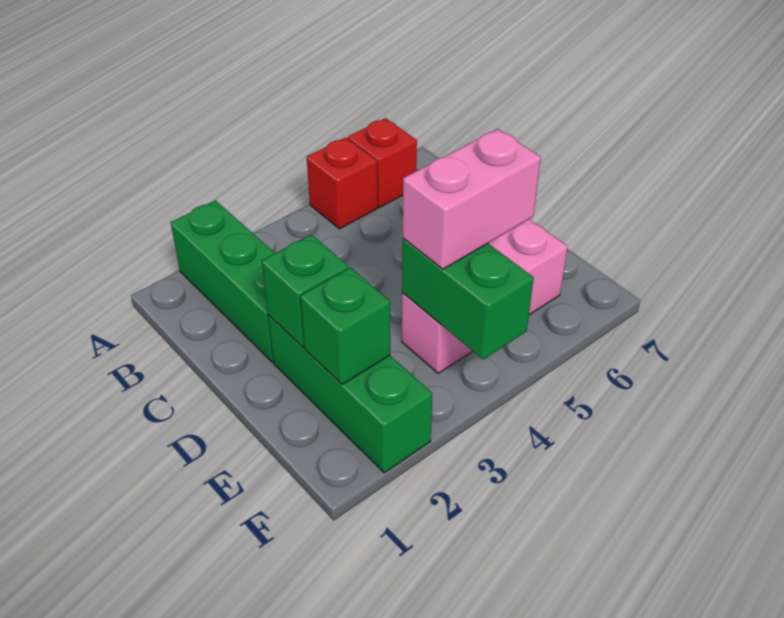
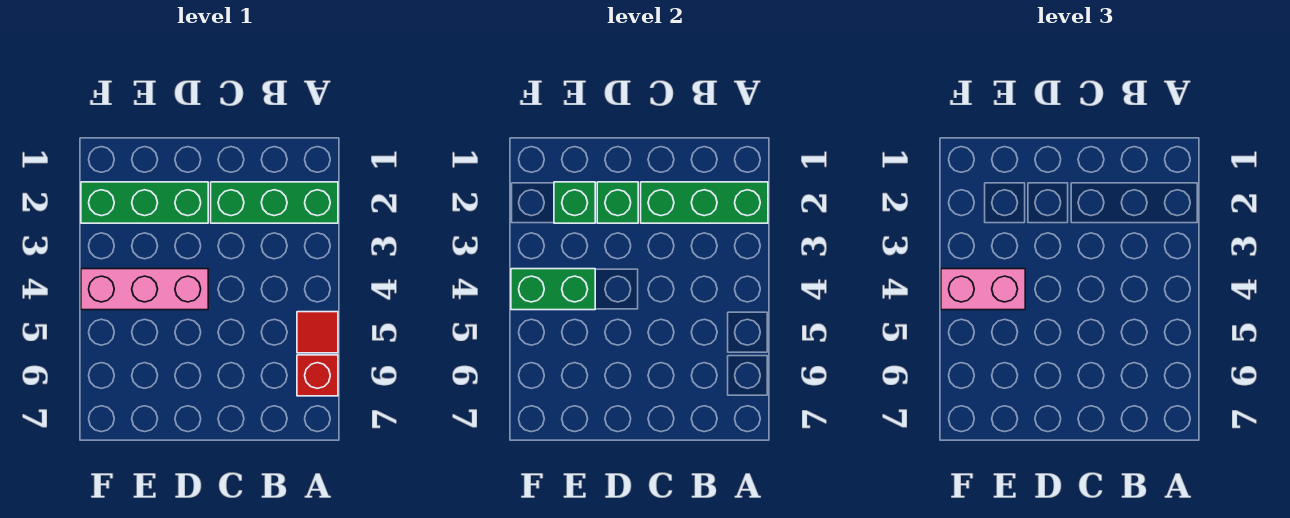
none -> green 1x3 brick [641,182,768,223]
red 1x1 brick [307,138,378,229] -> red 1x1 tile [297,312,338,353]
pink 1x3 brick [402,219,568,373] -> pink 1x3 brick turned to [81,269,208,310]
pink 1x2 brick [403,129,541,269] -> pink 1x2 brick turned to [941,269,1025,310]

